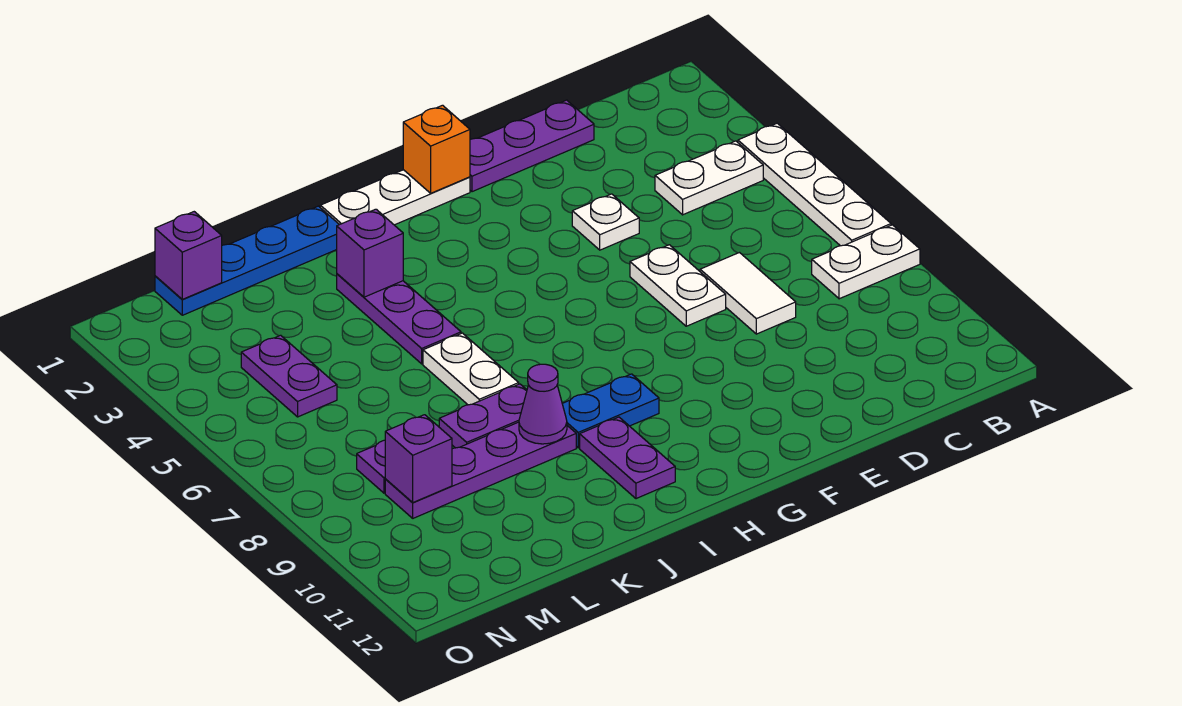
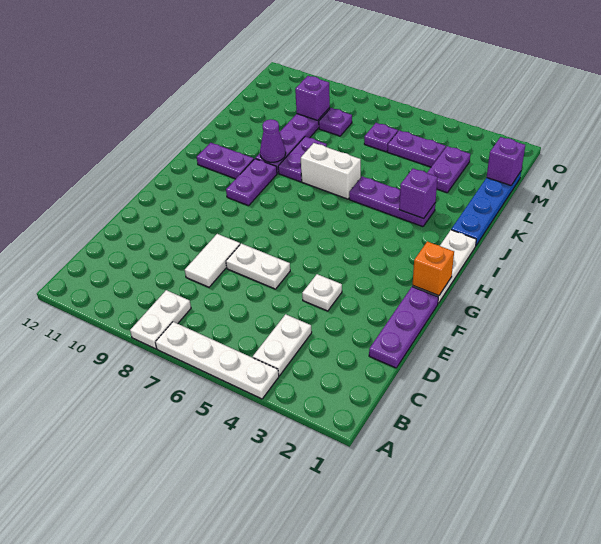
white 1x2 tile [700,253,796,334] -> white 1x2 tile turned to [185,234,240,287]
blue 1x2 plate [562,374,659,448] -> purple 1x2 plate [226,159,277,206]
white 1x2 plate [423,333,519,405] -> white 1x2 brick [301,143,361,199]
none -> purple 1x2 plate [427,146,470,193]
none -> purple 1x1 plate [364,123,398,152]

